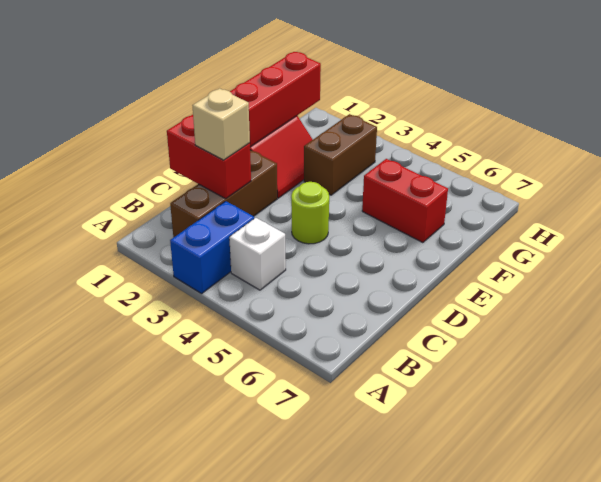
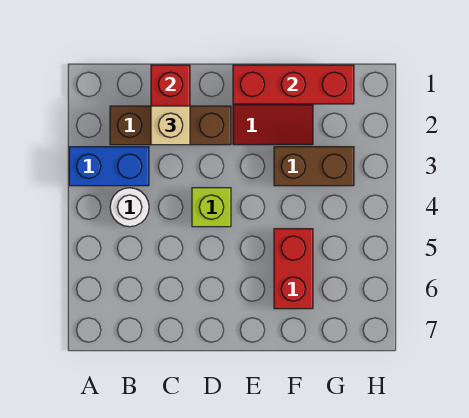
white 1x1 brick [229,218,286,290] -> white 1x1 round brick [110,188,149,227]
lime 1x1 round brick [291,182,329,244] -> lime 1x1 brick [192,188,231,227]

